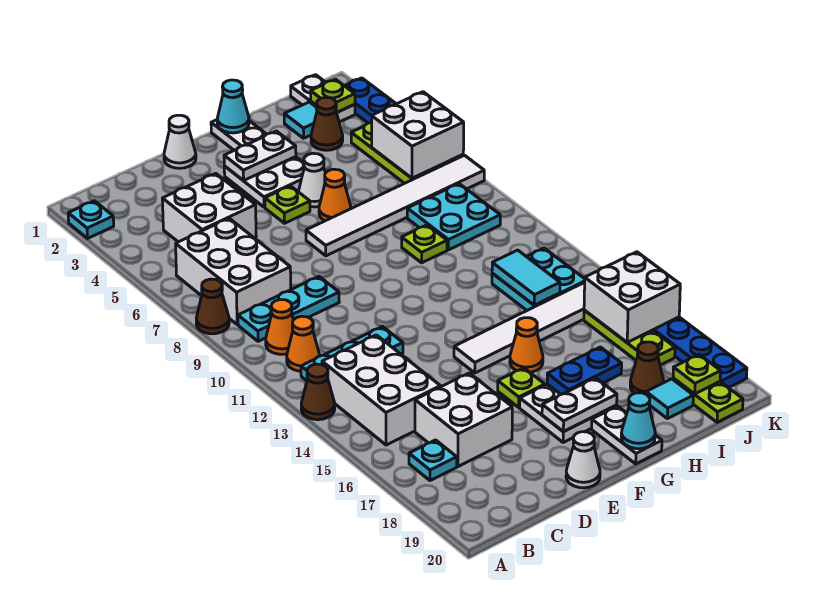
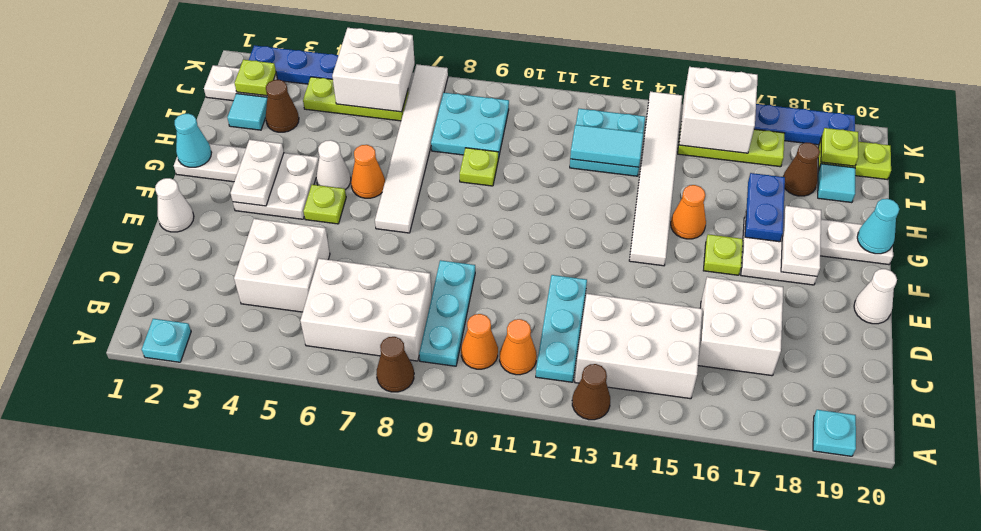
cyan 1x1 plate [409,440,457,481] -> cyan 1x1 plate moved to [813,410,856,456]

